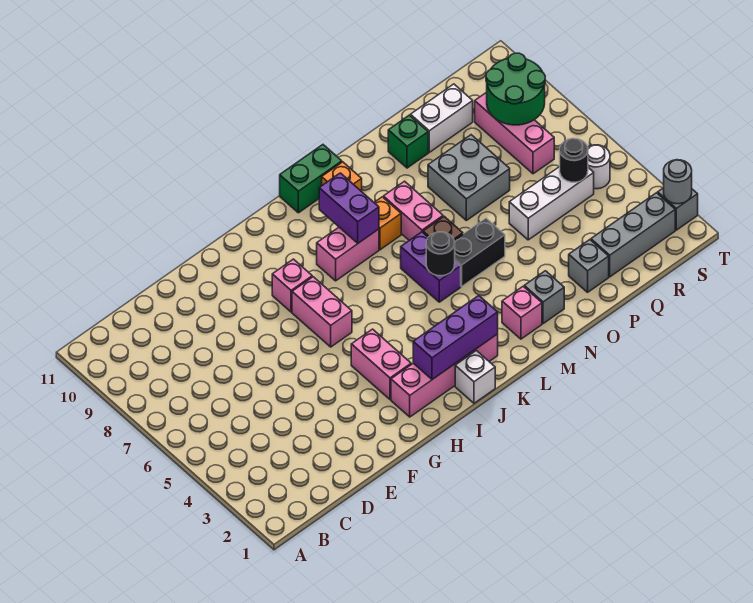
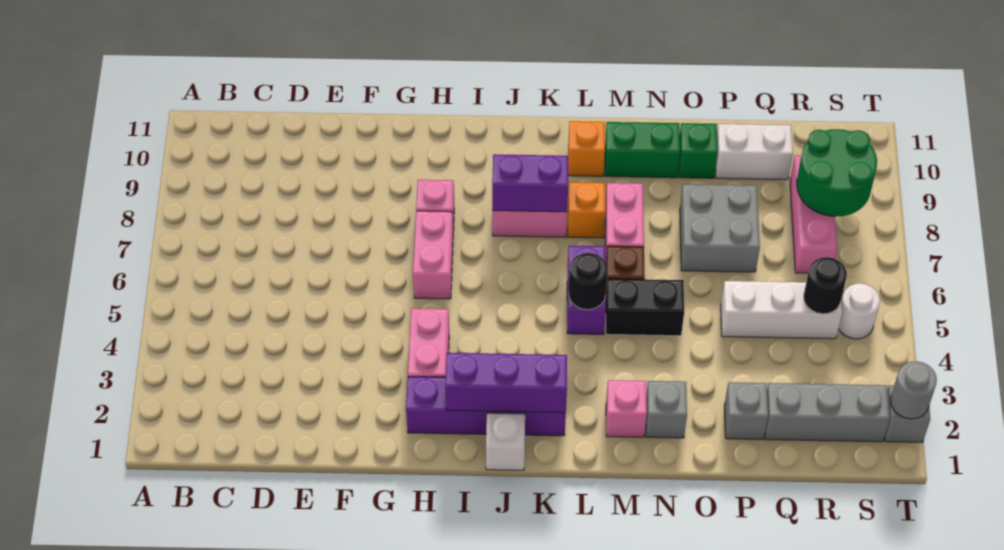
pink 1x4 brick [391,334,498,417] -> purple 1x4 brick [406,377,566,436]
purple 1x2 brick [319,173,379,243] -> purple 1x2 brick turned to [492,154,568,212]
green 1x2 brick [280,145,342,213] -> green 1x2 brick moved to [605,122,680,178]

